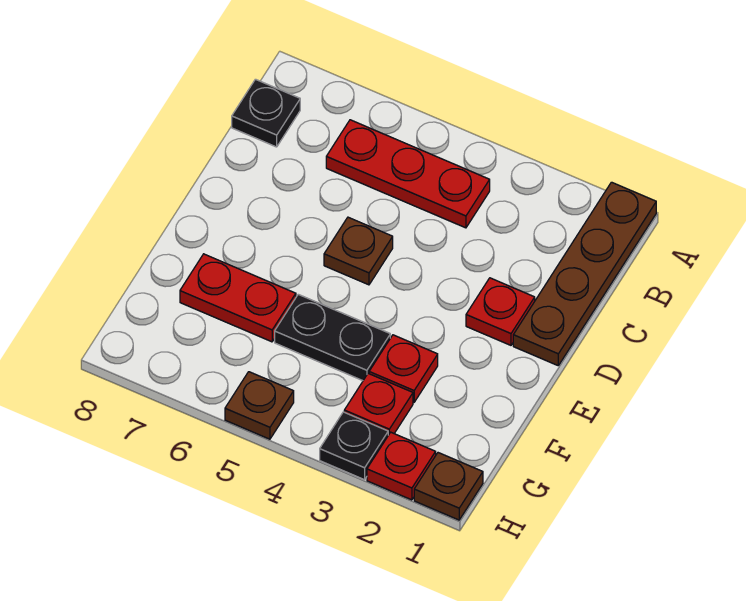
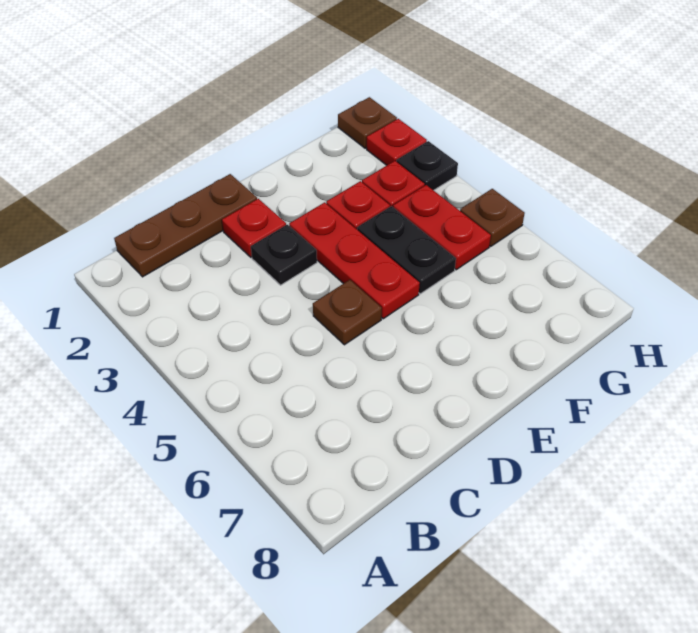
brown 1x4 plate [513,182,656,365] -> brown 1x3 plate [114,174,257,277]
red 1x3 plate [326,120,490,228] -> red 1x3 plate moved to [289,202,420,319]
black 1x1 plate [232,79,300,147] -> black 1x1 plate moved to [251,225,317,285]
red 1x2 plate [180,254,296,342] -> red 1x2 plate moved to [393,185,491,270]

